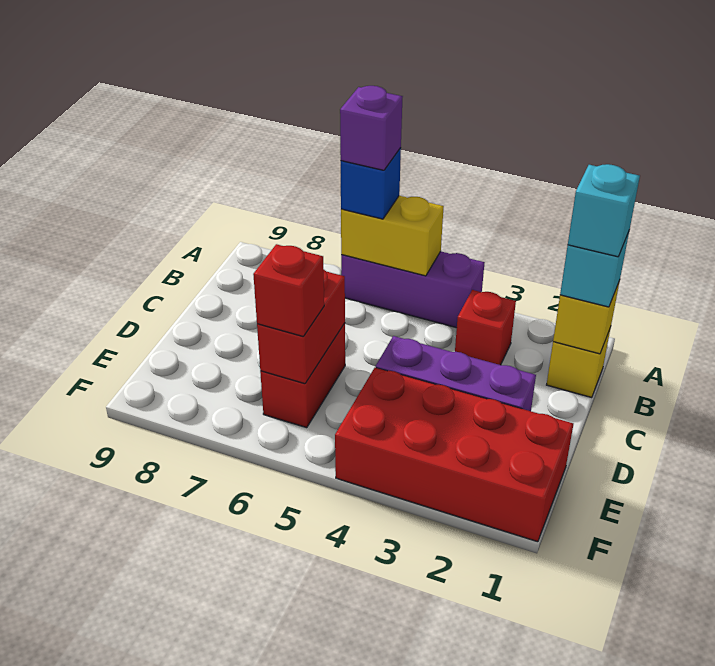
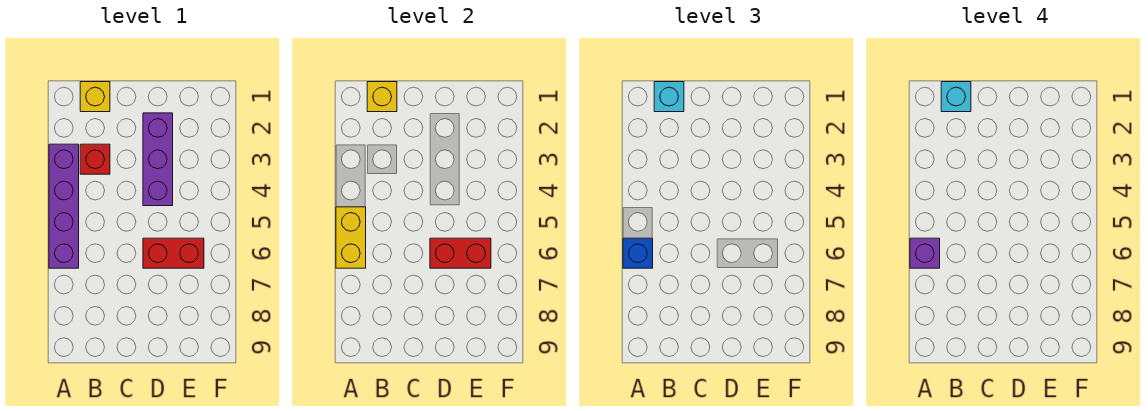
purple 1x3 brick [341,251,485,328] -> purple 1x4 brick [49,144,79,268]
red 2x4 brick [335,367,573,542] -> none
red 1x1 brick [253,244,324,336] -> none

